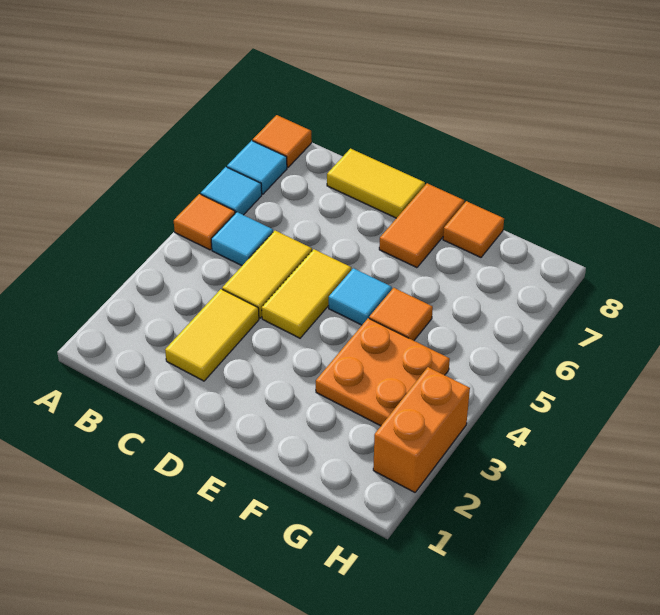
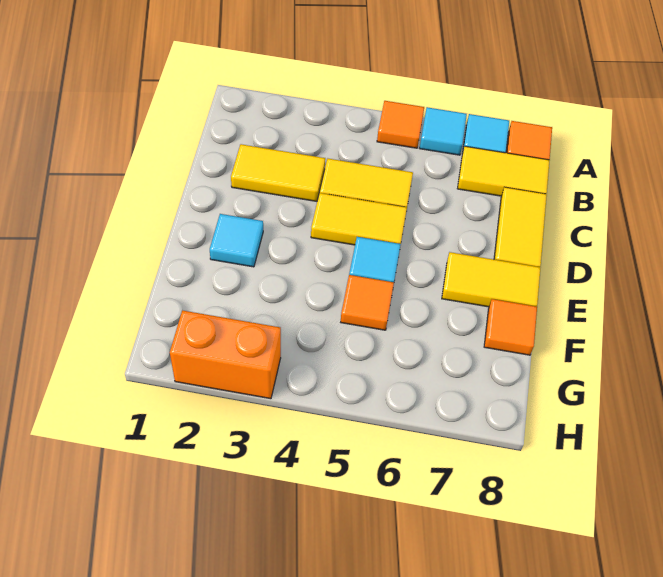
cyan 1x1 tile [211,212,273,266] -> cyan 1x1 tile moved to [210,214,263,267]
none -> yellow 1x2 tile [457,146,550,196]
orange 1x2 tile [379,183,464,268] -> yellow 1x2 tile [442,252,540,307]
orange 2x2 plate [316,318,450,426] -> none

